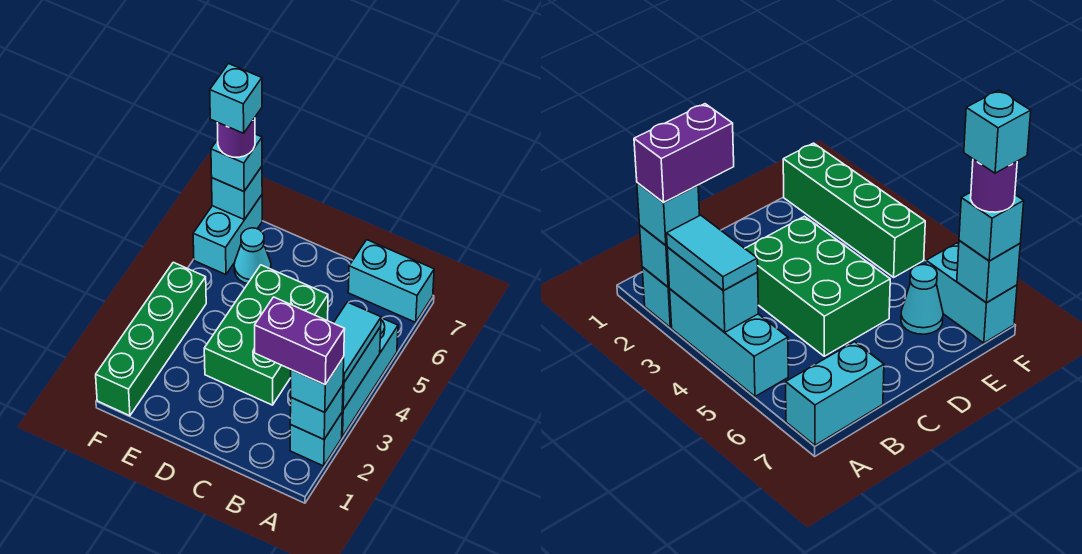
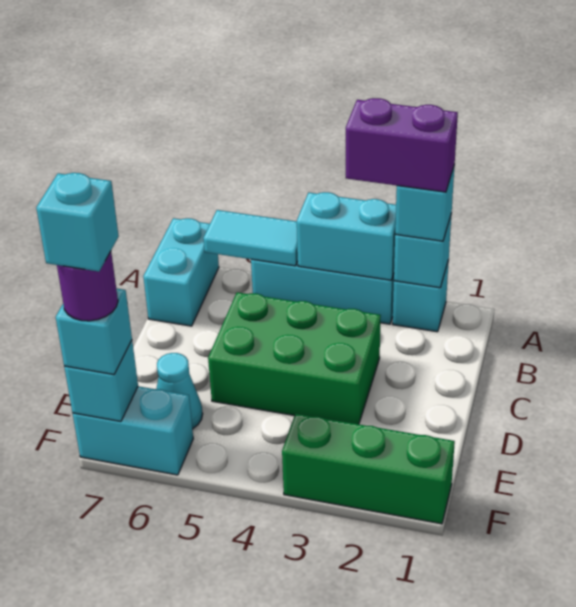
purple 1x2 brick [255,297,345,385] -> purple 1x2 brick turned to [346,98,458,192]
cyan 1x2 tile [334,302,381,383] -> cyan 1x2 tile moved to [203,210,298,266]
green 1x4 brick [96,262,206,416] -> green 1x3 brick [282,414,455,524]

